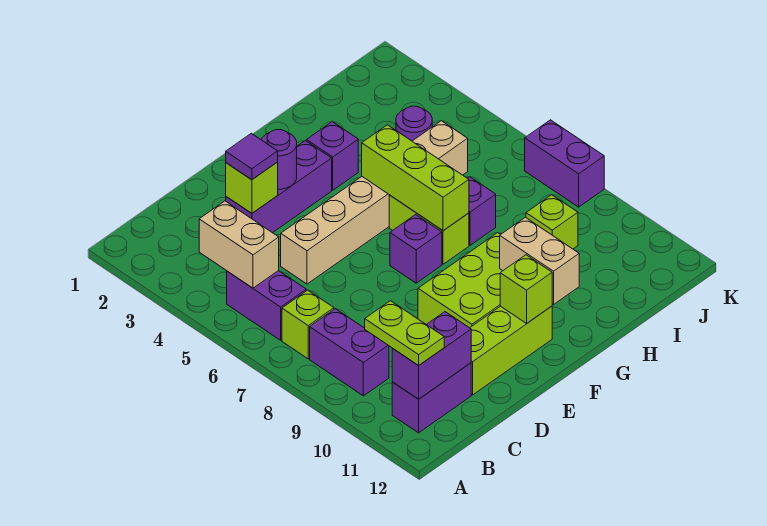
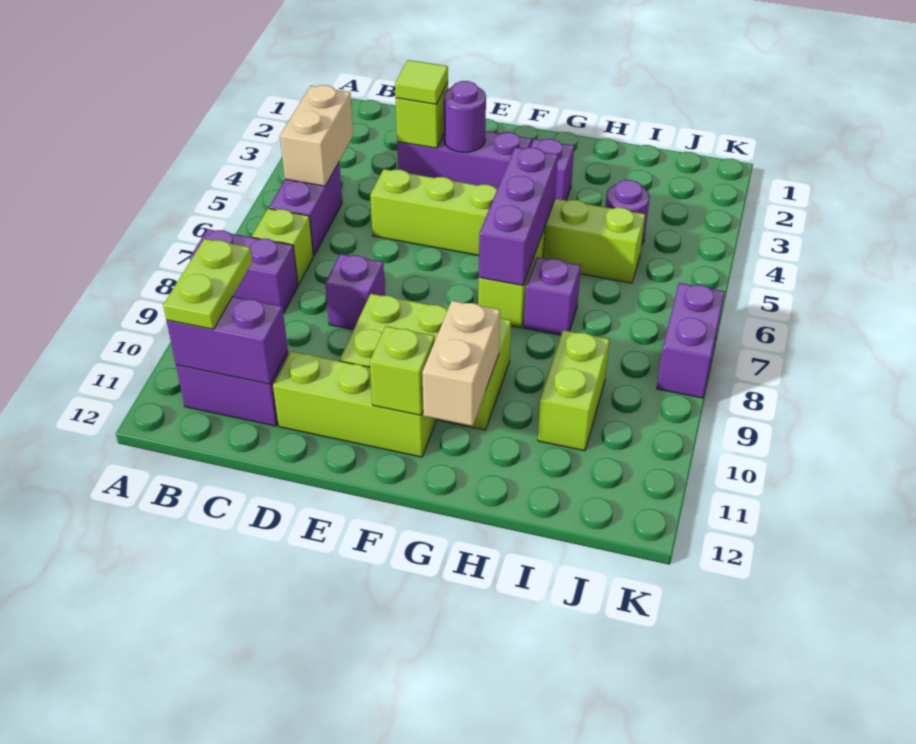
purple 1x2 brick [310,309,389,396] -> purple 1x2 brick turned to [190,229,298,313]
purple 1x1 tile [226,133,278,180] -> lime 1x1 tile [395,60,448,104]
tan 1x6 brick [281,121,468,284] -> lime 1x6 brick [370,169,645,283]
purple 1x1 brick [390,215,442,283] -> purple 1x1 brick moved to [325,254,385,330]
lime 1x3 brick [362,125,469,231] -> purple 1x3 brick [479,147,558,286]
lime 1x1 brick [526,195,578,249] -> lime 1x2 brick [538,330,610,451]

